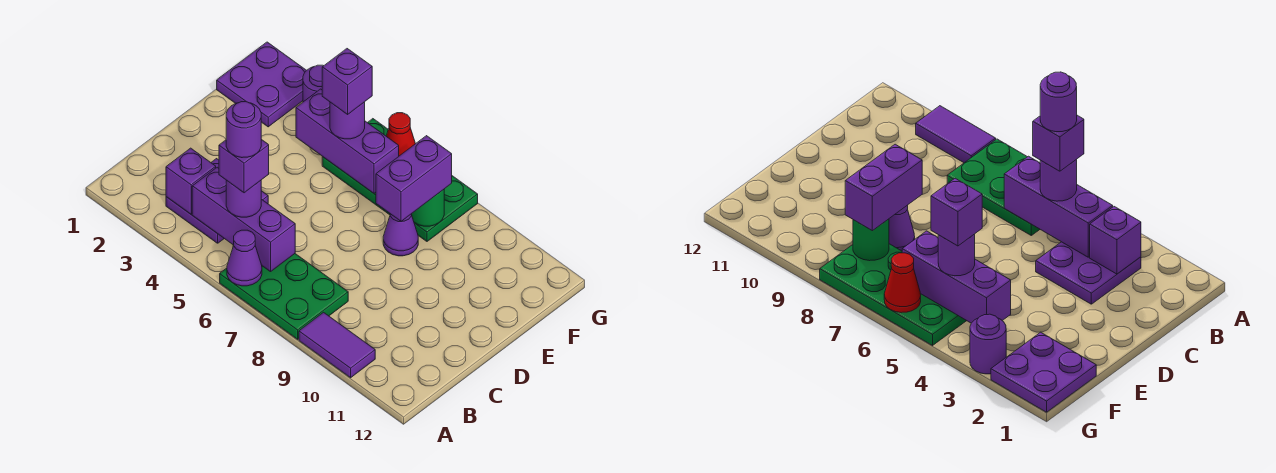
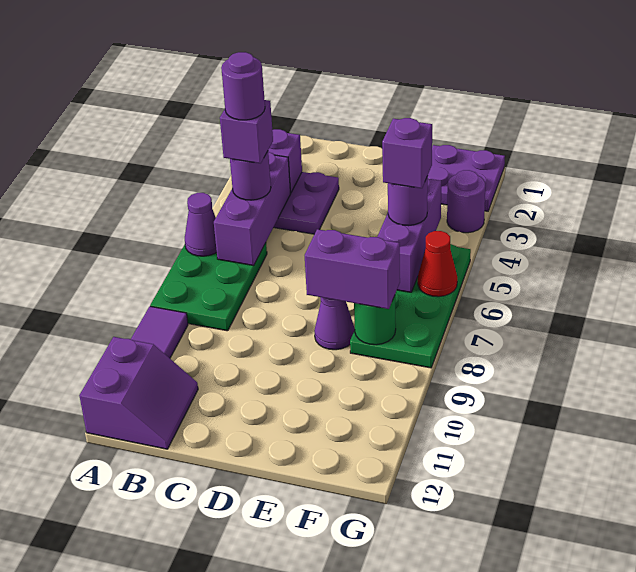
none -> purple 2x2 slope [79,337,198,449]

